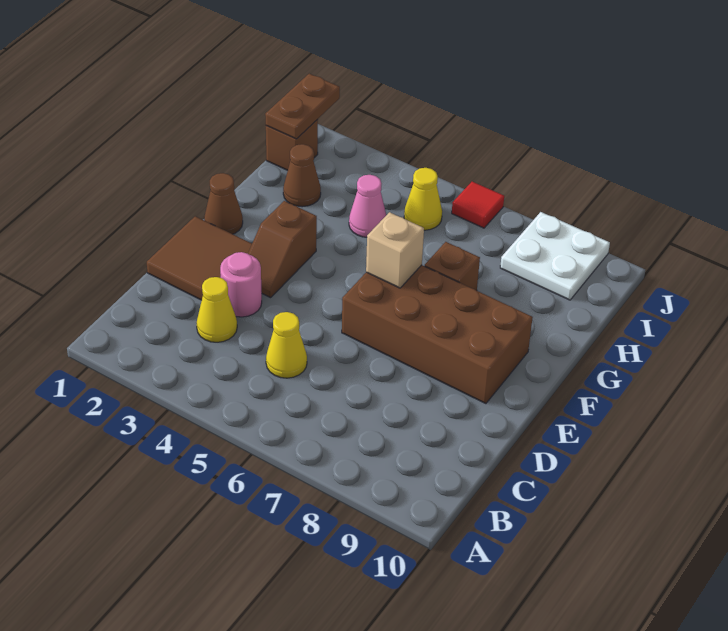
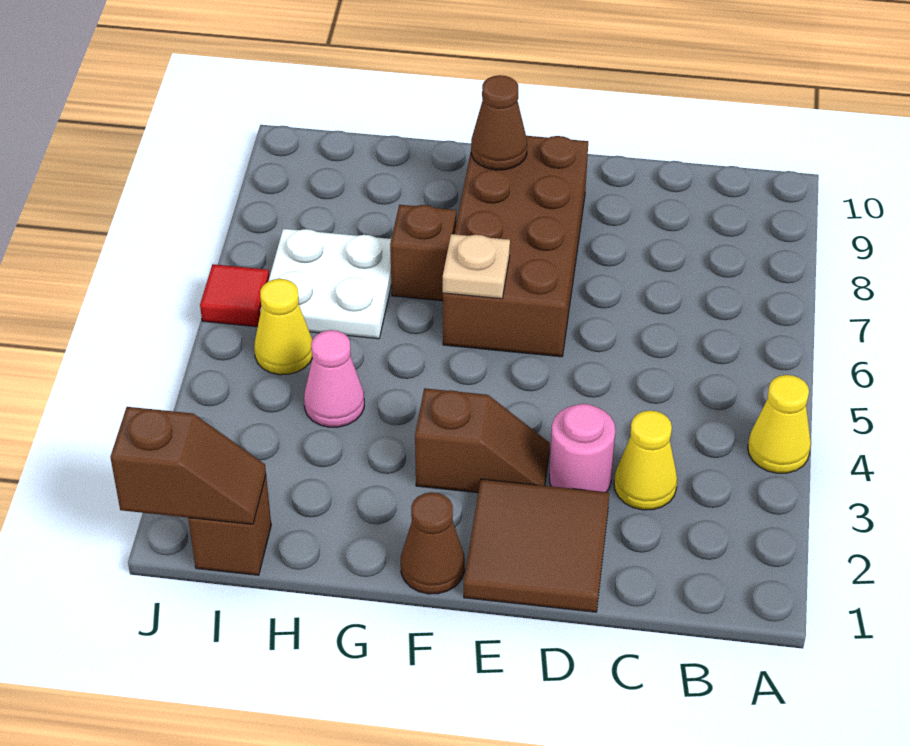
yellow 1x1 cone [266,312,307,378] -> yellow 1x1 cone moved to [748,375,811,473]
tan 1x1 brick [366,212,424,288] -> tan 1x1 plate [443,234,510,299]
brown 1x1 cone [283,144,321,207] -> brown 1x1 cone moved to [471,75,527,170]
brown 1x2 plate [265,74,340,139] -> brown 1x2 slope [110,407,266,524]
white 2x2 plate [500,212,610,300] -> white 2x2 plate moved to [260,229,391,339]

